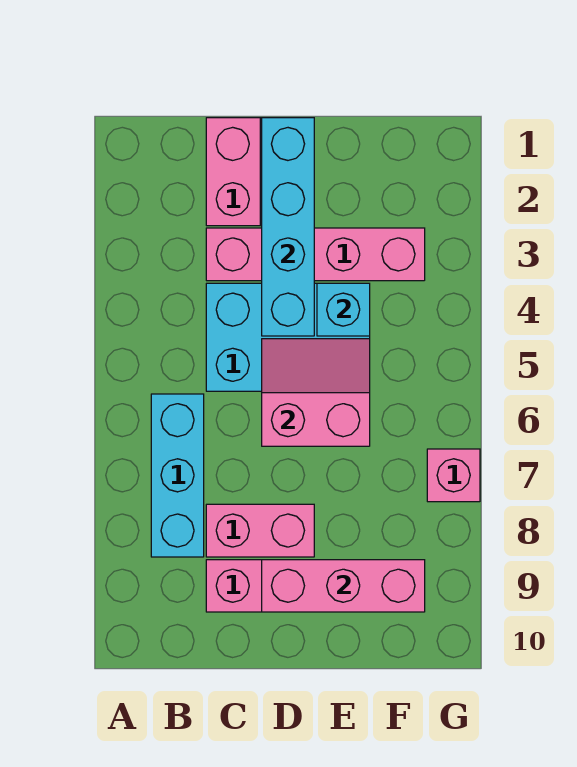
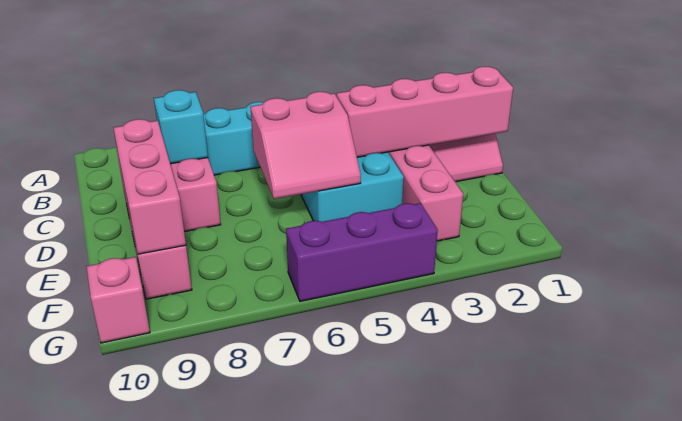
cyan 1x4 brick [262,118,314,336] -> pink 1x4 brick [337,67,513,157]
pink 2x2 slope [262,339,370,446] -> pink 2x2 slope turned to [250,92,361,199]
cyan 1x1 brick [317,283,370,336] -> cyan 1x1 brick moved to [154,90,208,164]
none -> purple 1x3 brick [286,203,438,301]
pink 1x1 brick [427,449,480,502] -> pink 1x1 brick moved to [87,257,150,343]

